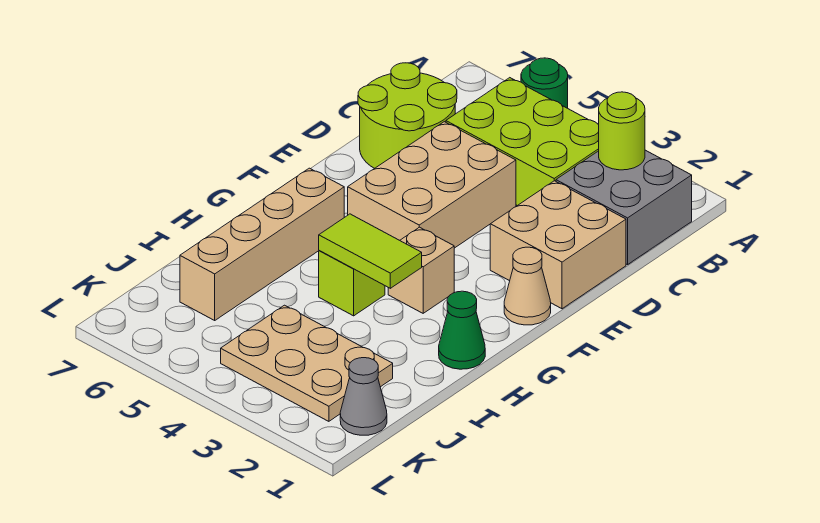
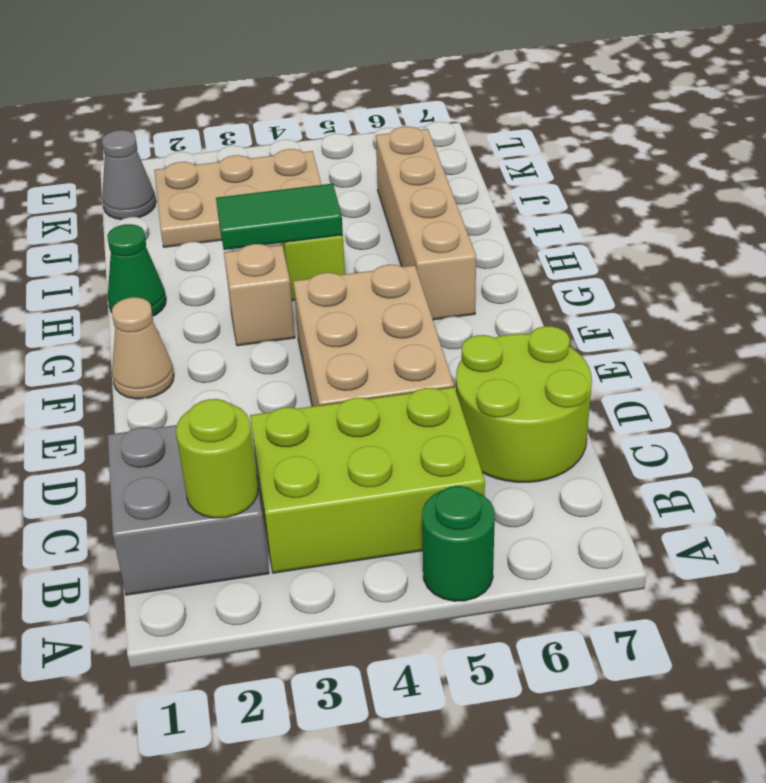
tan 2x2 brick [490,181,626,309] -> none
lime 1x2 tile [319,214,422,288] -> green 1x2 tile [216,184,343,250]

